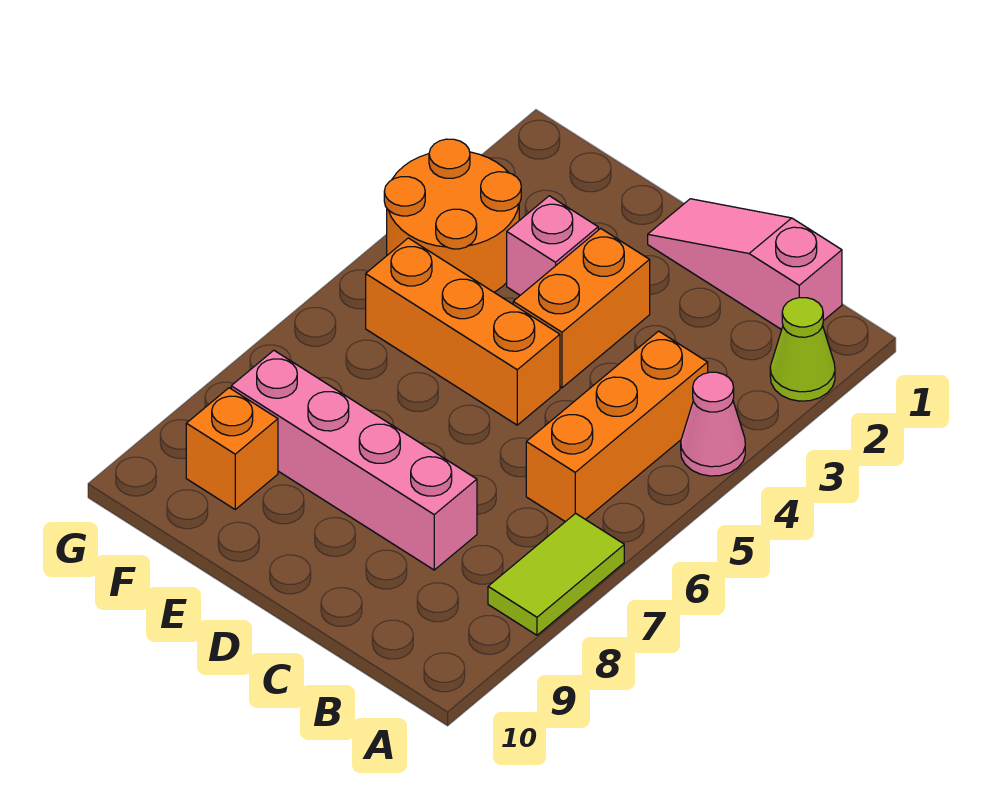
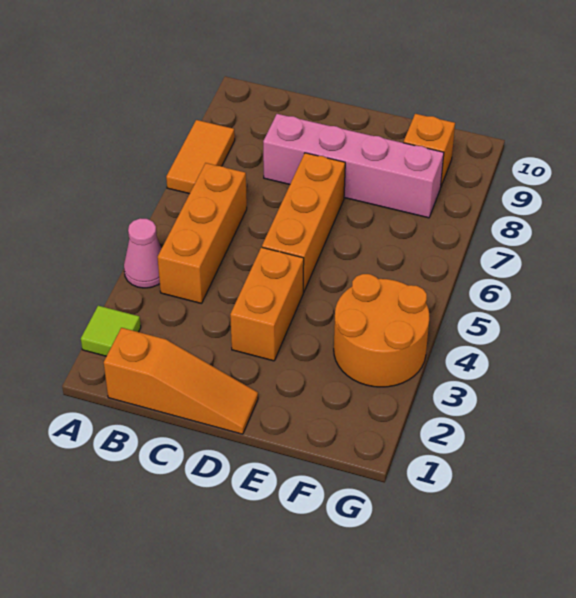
lime 1x1 cone [770,298,835,401] -> lime 1x1 tile [81,306,141,356]
lime 1x2 tile [488,513,624,635] -> orange 1x2 tile [166,120,235,194]
pink 1x3 slope [648,199,842,330] -> orange 1x3 slope [104,328,258,434]
orange 1x3 brick [366,238,560,425] -> orange 1x3 brick turned to [262,153,345,292]
pink 1x1 brick [507,196,598,295] -> none

